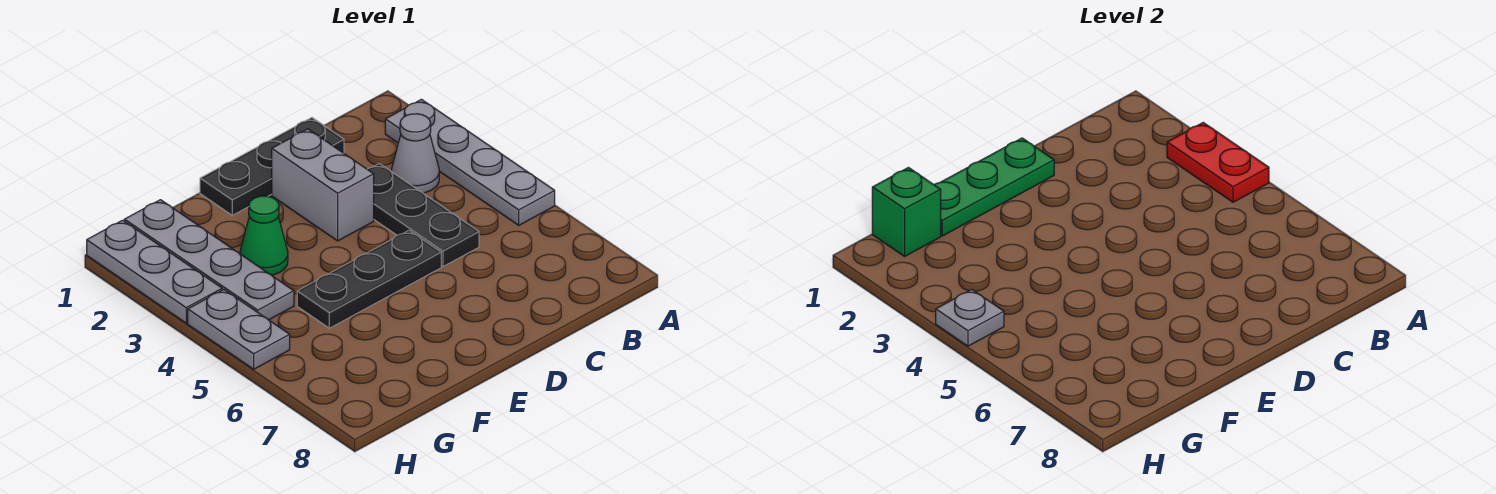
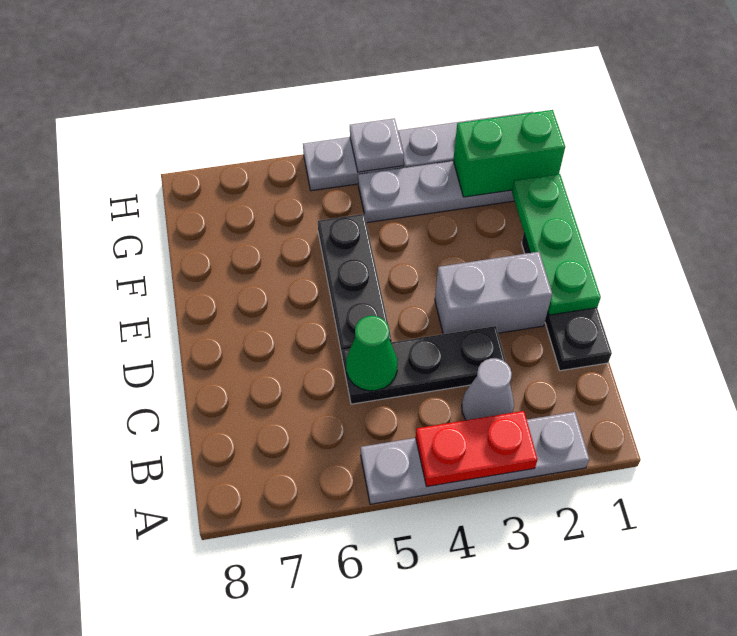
green 1x1 cone [240,196,288,275] -> green 1x1 cone moved to [346,316,397,391]
green 1x1 brick [872,168,941,256] -> green 1x2 brick [453,110,565,197]

